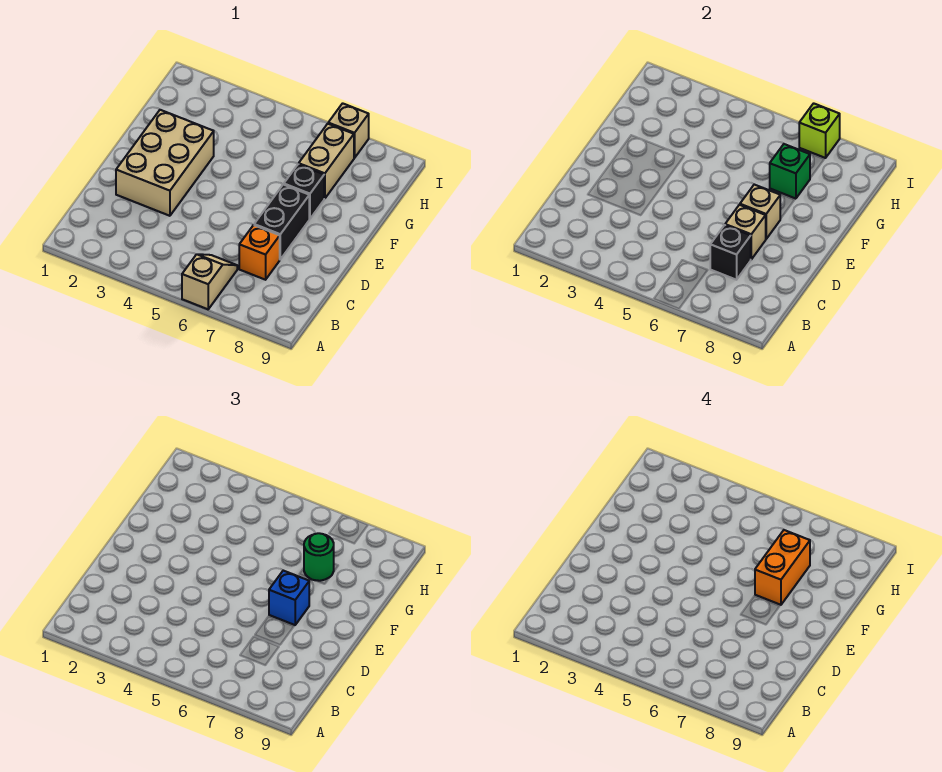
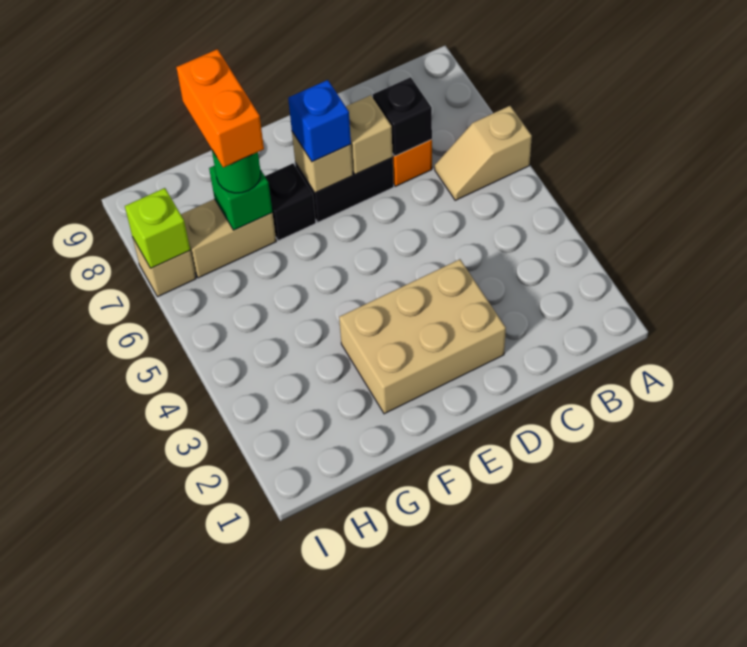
orange 1x2 brick [755,530,810,605] -> orange 1x2 brick turned to [176,49,264,168]

